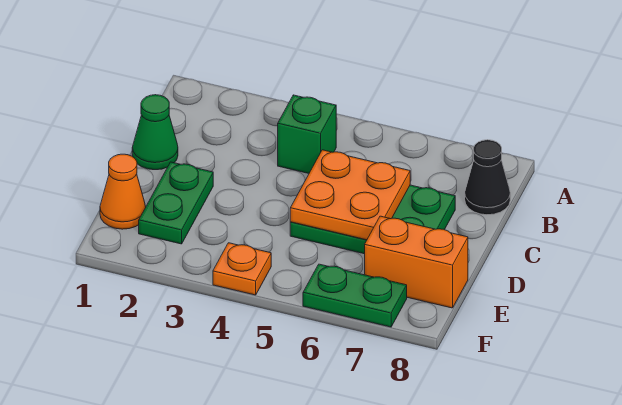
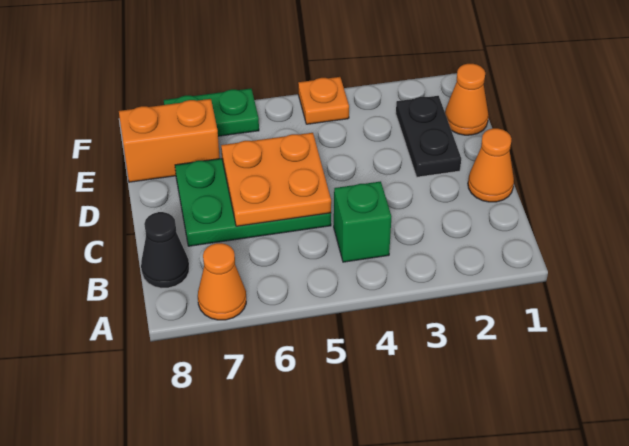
none -> orange 1x1 cone [198,243,246,320]
green 1x1 cone [132,95,178,170] -> orange 1x1 cone [468,128,514,202]
green 1x2 plate [139,162,213,244] -> black 1x2 plate [396,96,461,177]

